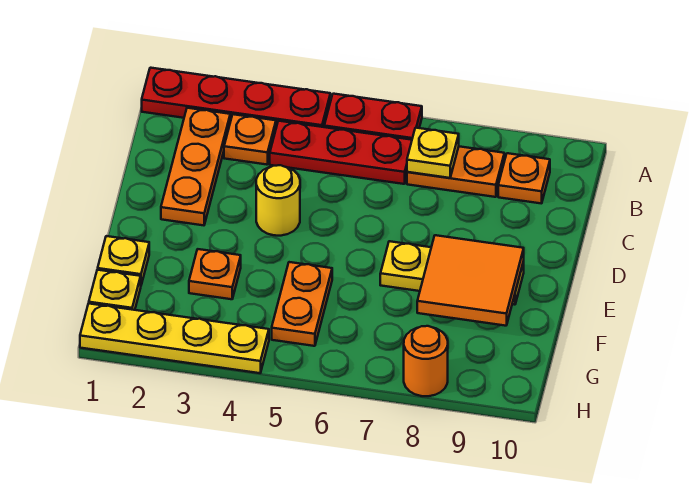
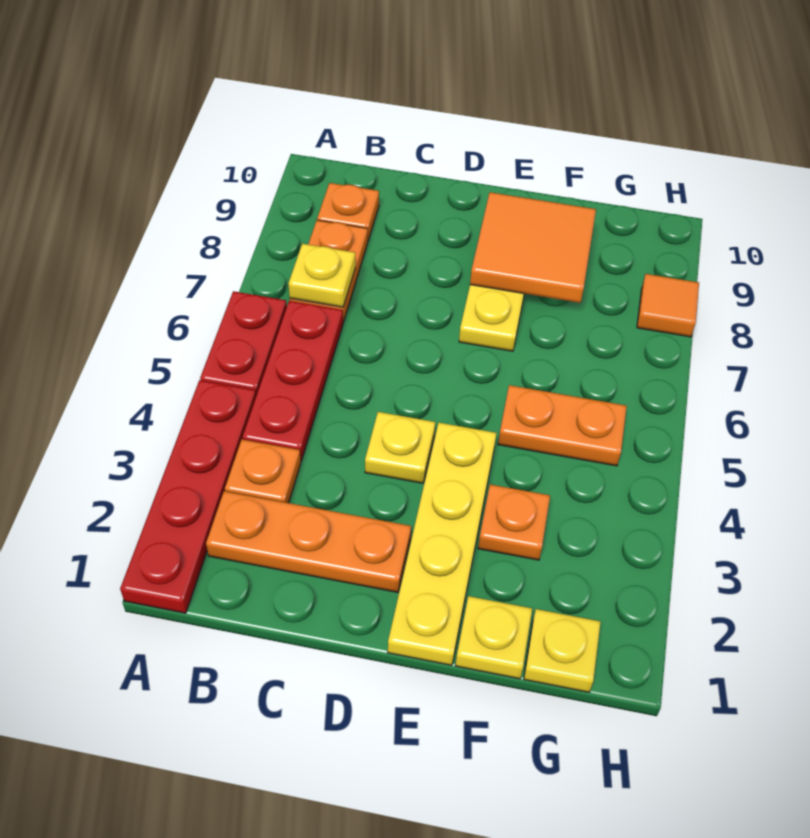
yellow 1x1 round brick [256,165,300,236] -> yellow 1x1 plate [365,412,435,483]
yellow 1x4 plate [80,303,269,373] -> yellow 1x4 plate moved to [388,423,497,665]
orange 1x1 round brick [404,326,448,396] -> orange 1x1 tile [637,274,699,337]

